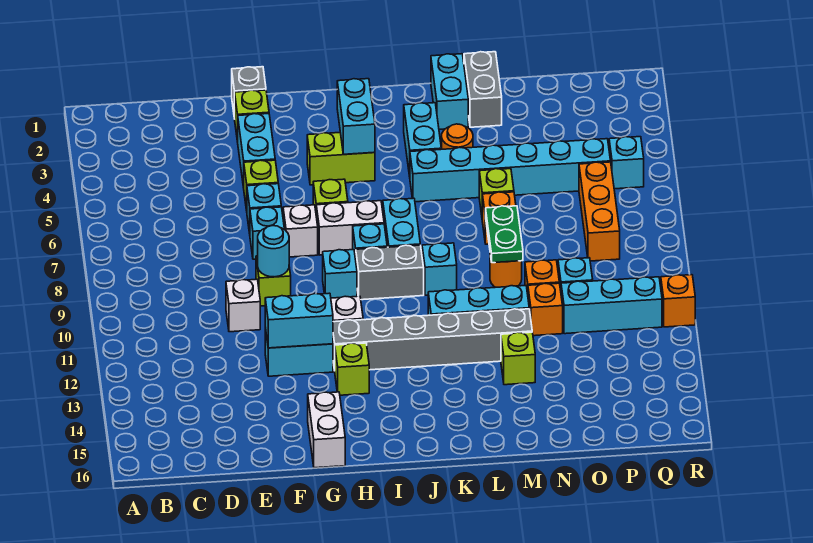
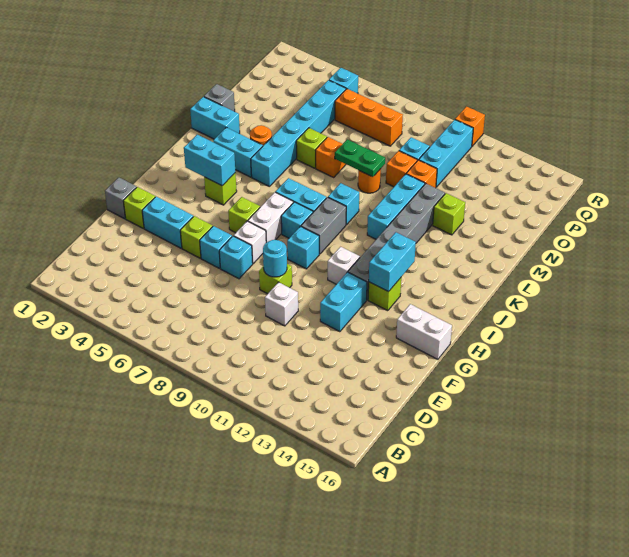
cyan 1x2 brick [265,293,333,348] -> cyan 1x2 brick moved to [369,232,416,292]
lime 1x2 brick [307,133,375,185] -> lime 1x1 brick [204,173,237,205]
grey 1x2 brick [464,52,502,127] -> grey 1x1 brick [204,84,235,111]

